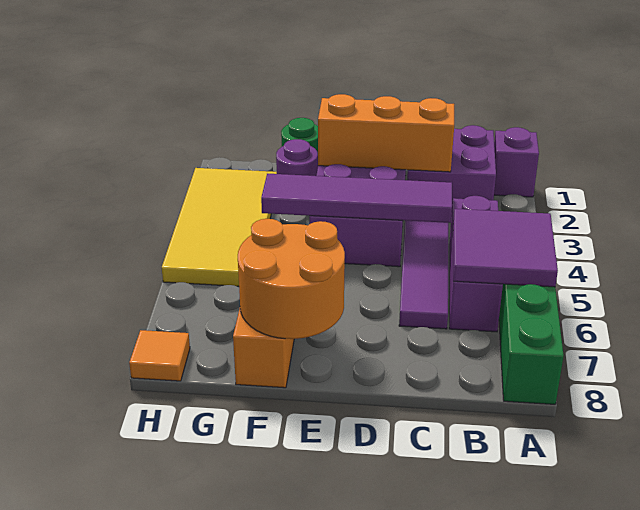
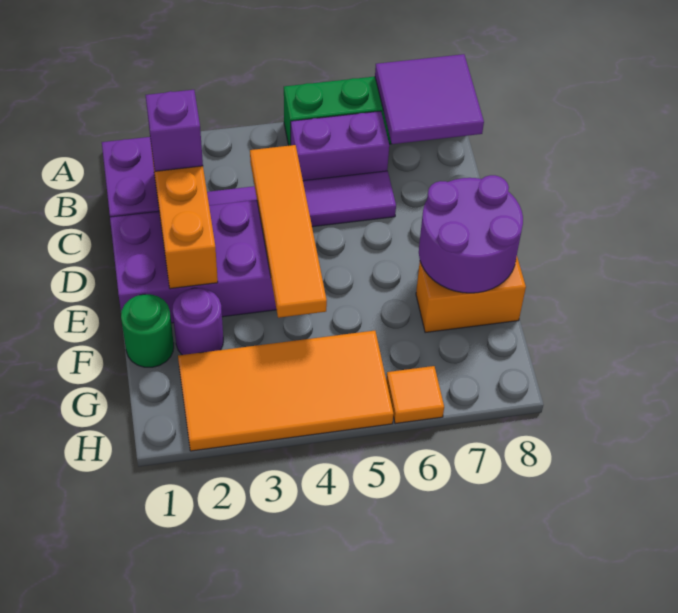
purple 1x1 brick [494,127,539,197] -> purple 1x1 brick moved to [146,90,203,171]
purple 2x2 tile [453,209,558,287] -> purple 2x2 tile moved to [375,54,484,144]
purple 1x3 brick [449,196,503,332] -> purple 1x2 brick [291,111,389,181]
purple 1x4 tile [261,174,452,223] -> orange 1x4 tile [250,145,327,318]
orange 2x2 round brick [238,219,345,339] -> purple 2x2 round brick [419,175,523,293]
yellow 2x4 tile [162,168,277,286] -> orange 2x4 tile [178,331,394,451]
orange 1x1 tile [129,330,190,381] -> orange 1x1 tile moved to [386,366,444,424]

